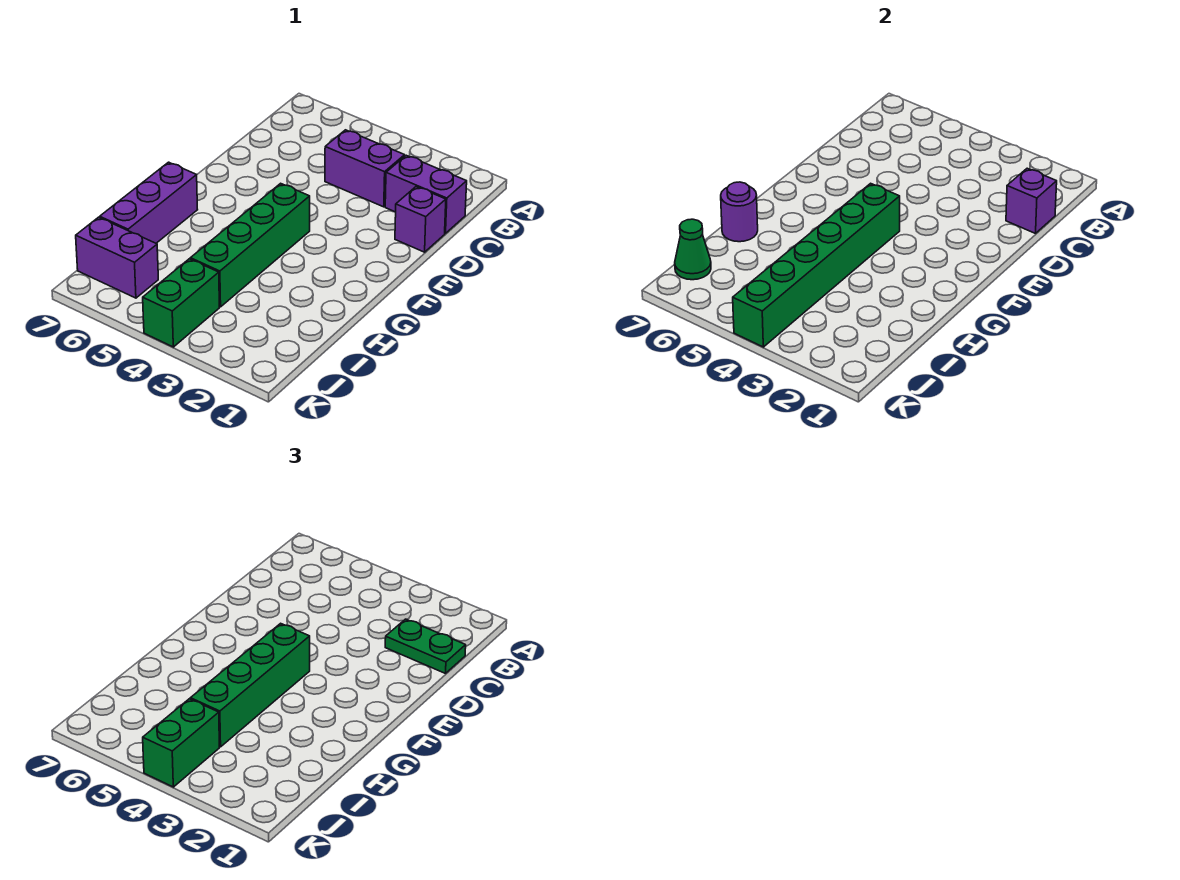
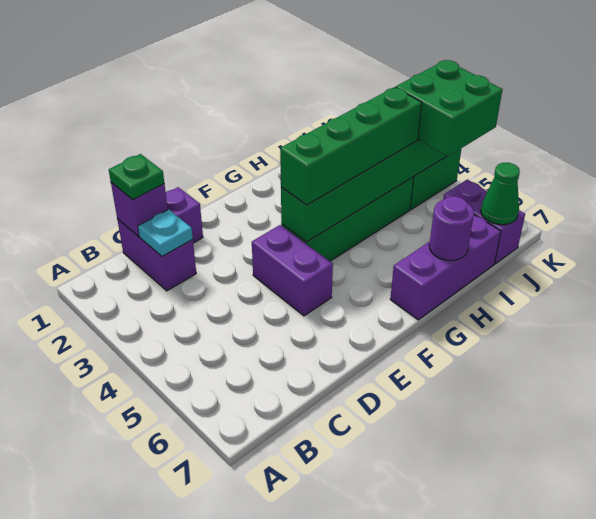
green 1x2 plate [385,619,466,673] -> green 1x1 plate [109,154,164,200]
none -> cyan 1x1 plate [138,209,193,257]
purple 1x2 brick [325,130,405,207] -> purple 1x2 brick moved to [252,225,333,316]
green 1x2 brick [143,699,219,787] -> green 2x2 brick [396,60,503,156]

